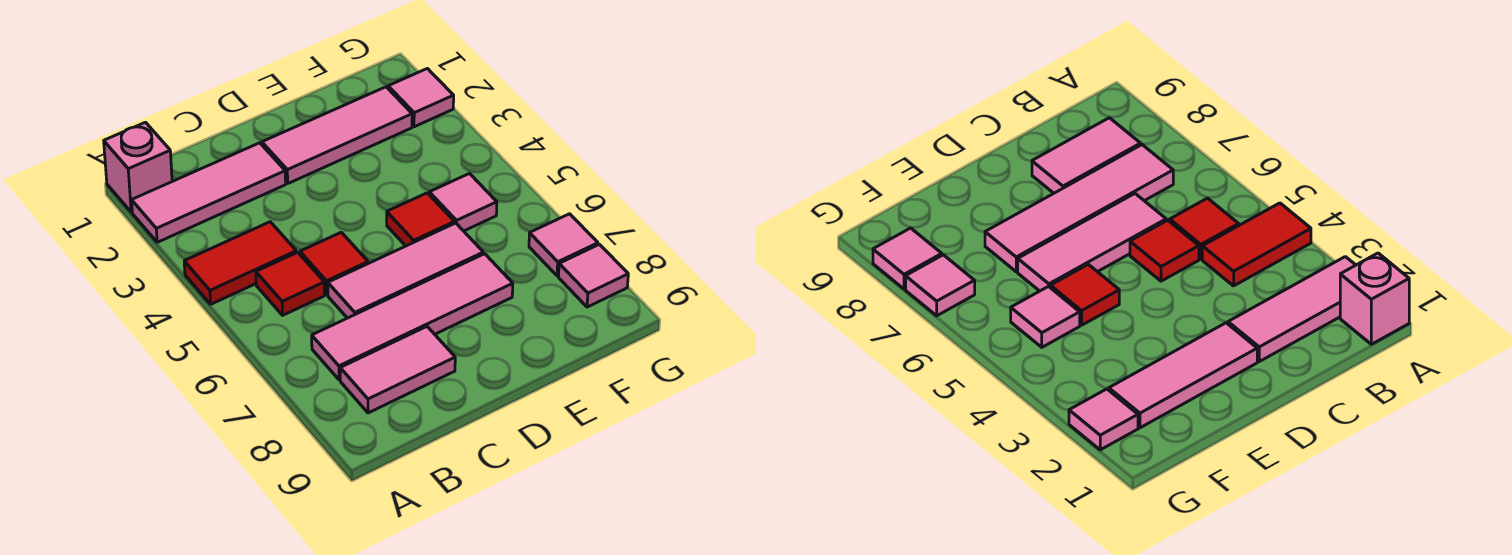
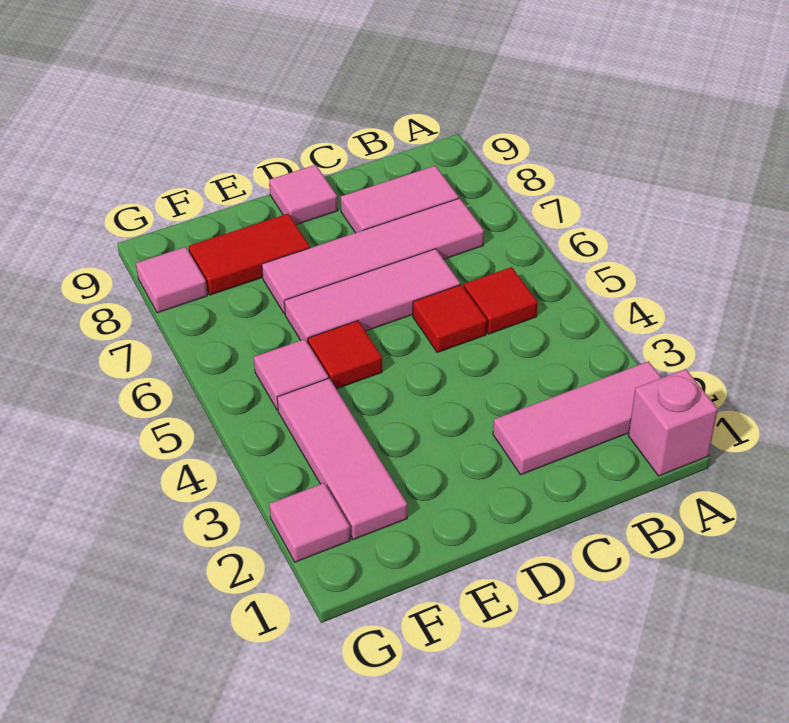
red 1x2 tile [184,222,296,304] -> red 1x2 tile moved to [189,214,310,295]
pink 1x3 tile [262,87,412,183] -> pink 1x3 tile turned to [277,378,407,540]
pink 1x1 tile [529,214,598,276] -> pink 1x1 tile moved to [269,165,338,225]

